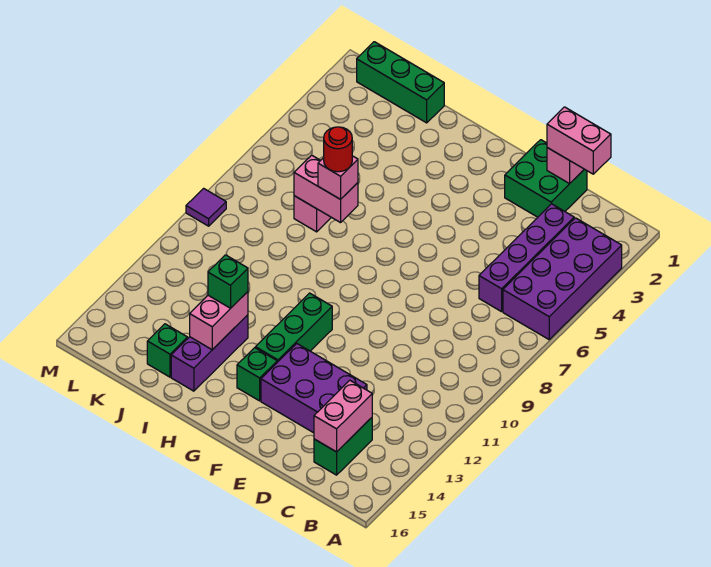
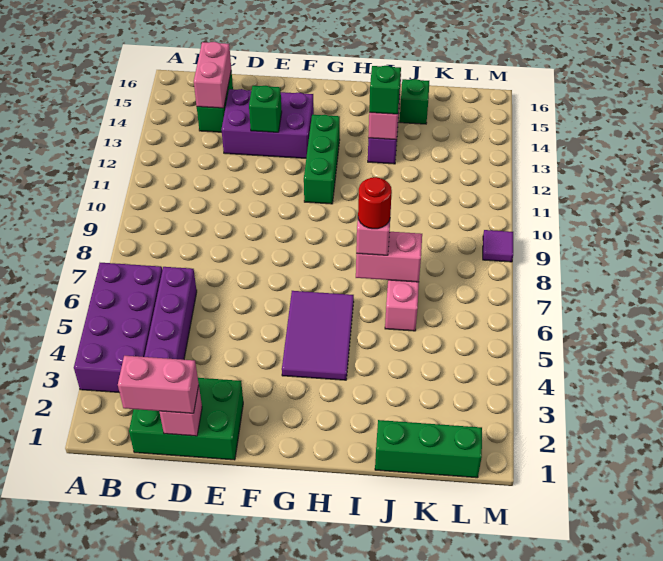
green 2x2 brick [505,140,587,217] -> green 2x3 brick [129,378,243,460]
none -> purple 2x3 tile [282,291,354,380]
green 1x1 brick [237,348,277,401] -> green 1x1 brick moved to [249,86,282,132]

